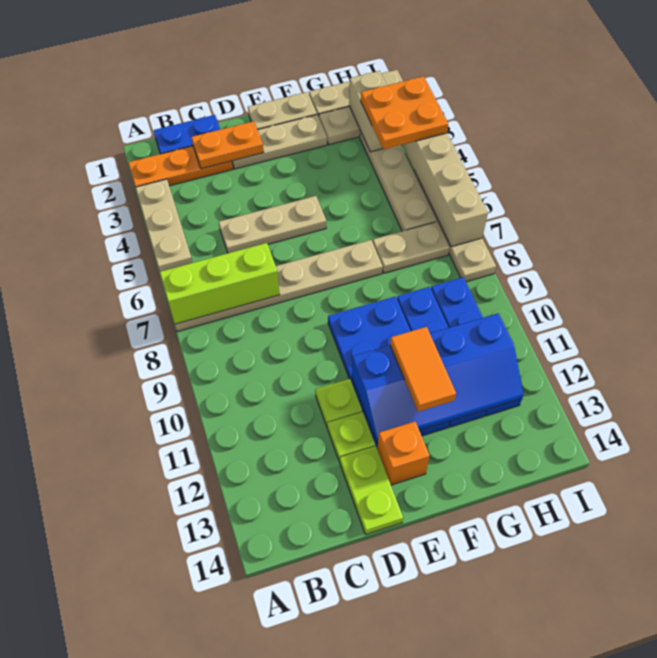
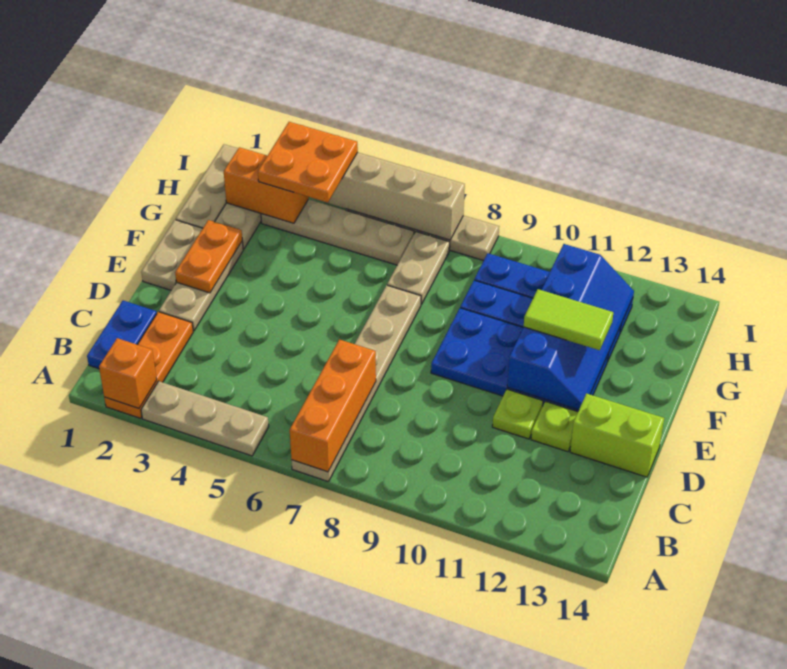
lime 1x3 brick [160,243,280,324] -> orange 1x3 brick [290,340,376,472]
orange 1x2 plate [191,121,264,169] -> orange 1x2 plate moved to [175,220,242,293]
tan 1x3 plate [219,196,326,253] -> none
lime 1x2 plate [339,446,403,535] -> lime 1x2 brick [570,393,664,477]
orange 1x1 brick [377,422,429,485] -> orange 1x1 brick moved to [99,338,157,408]
orange 1x2 tile [390,327,456,412] -> lime 1x2 tile [524,289,613,350]
tan 1x2 brick [349,71,387,152] -> orange 1x2 brick [224,147,309,223]

